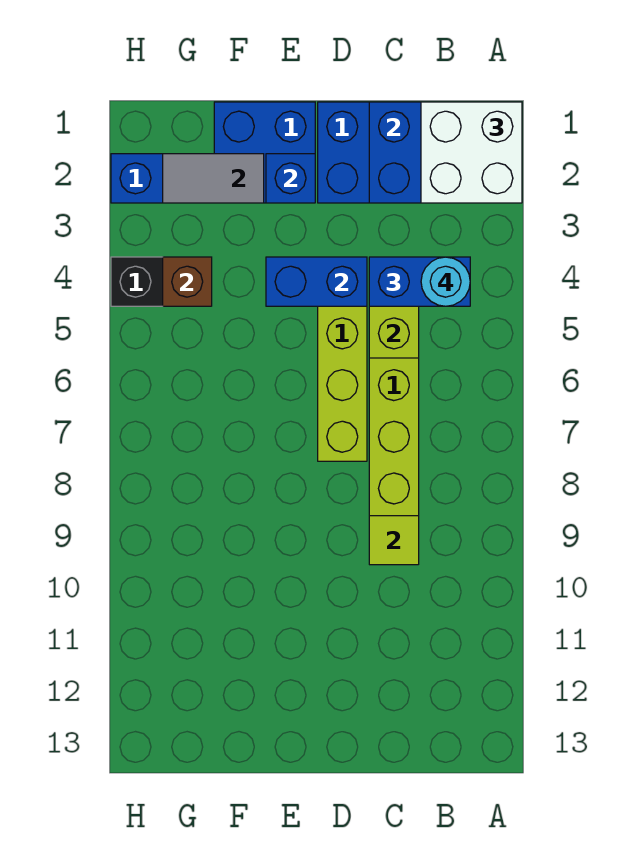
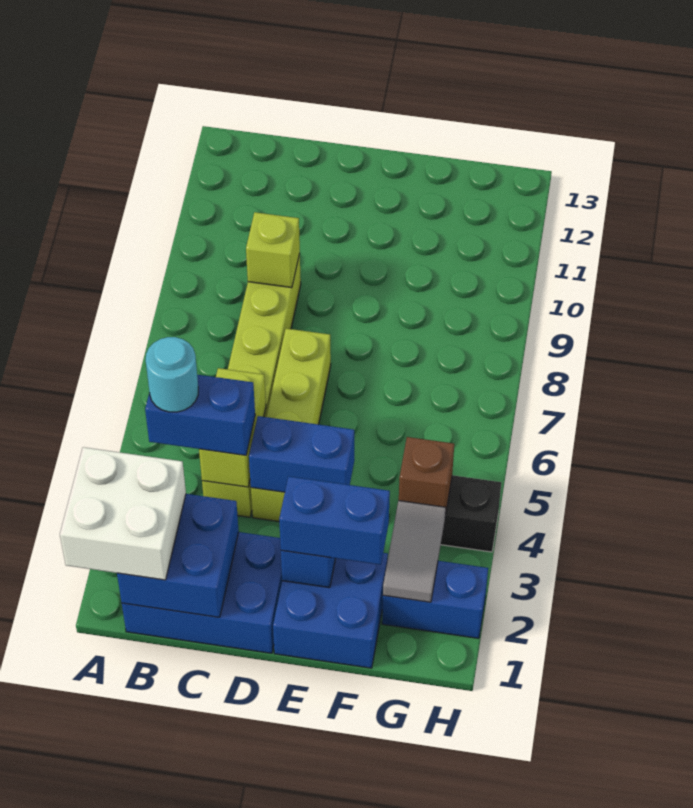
lime 1x1 tile [369,516,419,565] -> lime 1x1 brick [246,212,300,288]
none -> blue 1x2 brick [279,476,390,565]
grey 1x2 tile [163,154,264,203] -> grey 1x2 tile turned to [383,501,446,602]

